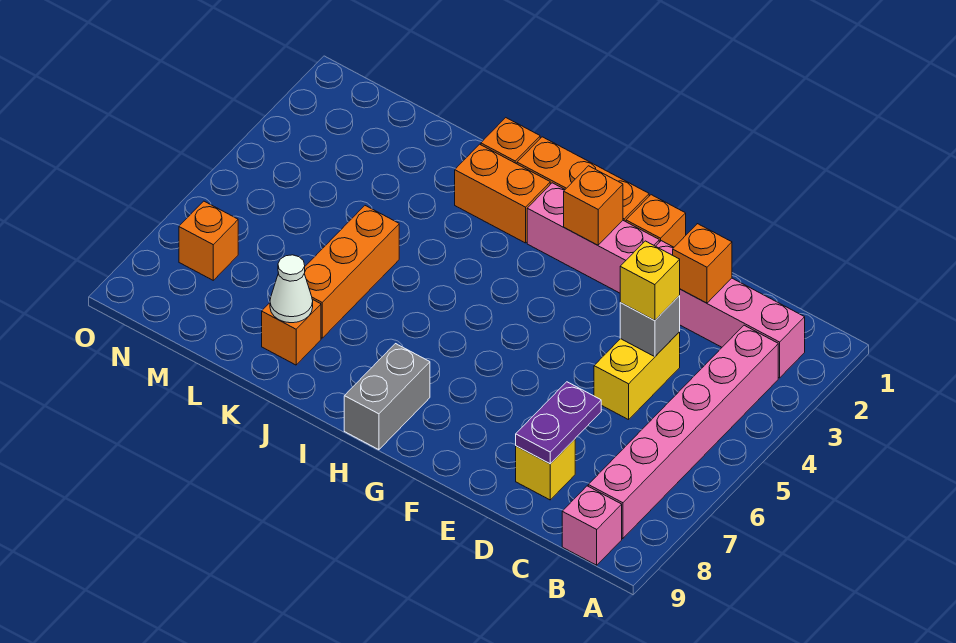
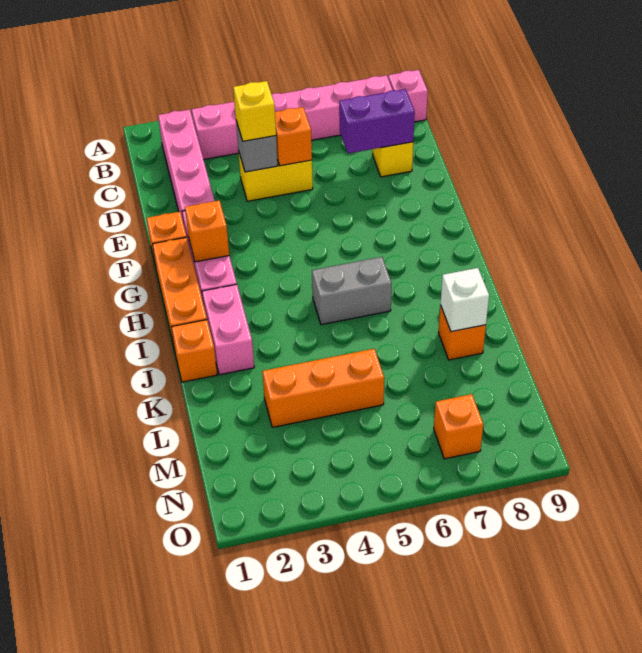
orange 1x1 brick [673,224,732,303] -> orange 1x1 brick moved to [275,107,312,166]
purple 1x2 plate [516,382,601,464] -> purple 1x2 brick [339,89,415,153]
grey 1x2 brick [344,344,430,450] -> grey 1x2 brick moved to [312,257,391,325]
orange 1x2 brick [455,144,550,243] -> pink 1x2 brick [202,284,254,375]
orange 1x3 brick [304,206,399,338] -> orange 1x3 brick moved to [262,349,384,427]
white 1x1 cone [270,255,313,323] -> white 1x1 brick [441,268,489,332]

